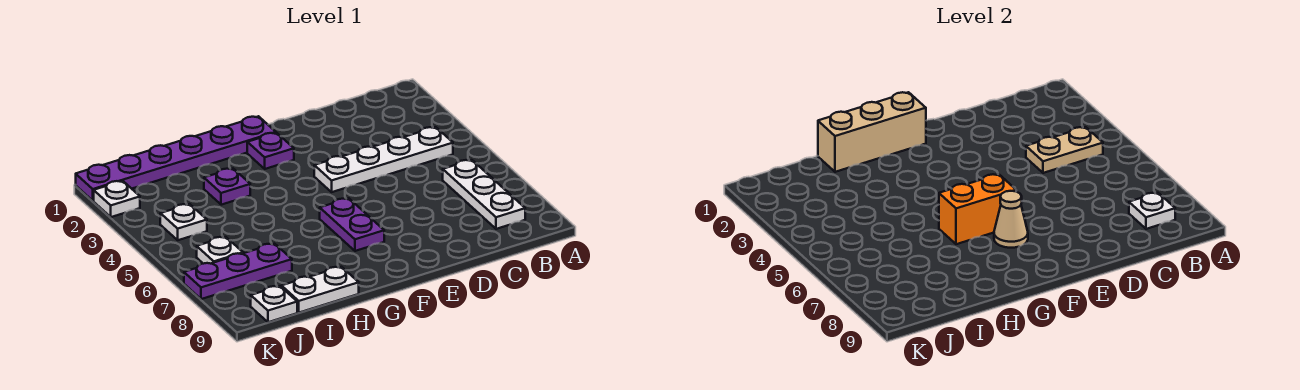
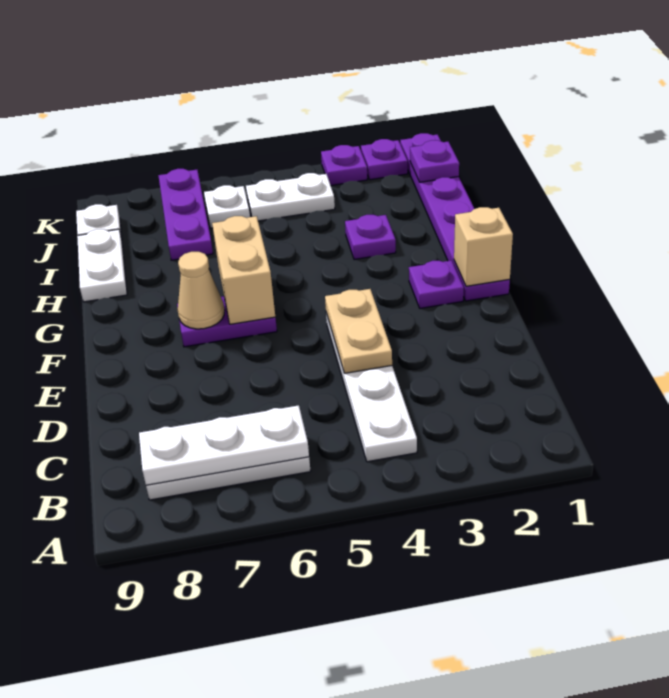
tan 1x2 plate [1026,127,1103,173] -> tan 1x2 plate moved to [325,289,392,373]
white 1x1 plate [1129,193,1175,229] -> white 1x3 plate [139,405,309,485]
tan 1x3 brick [818,92,926,172] -> tan 1x1 brick [454,207,513,286]
orange 1x2 brick [939,174,1016,244] -> tan 1x2 brick [212,216,275,324]
none -> purple 1x1 plate [410,140,459,182]
white 1x1 plate [160,204,207,240] -> white 1x2 plate [246,173,335,221]
white 1x1 plate [94,181,140,217] -> purple 1x1 plate [361,139,408,180]
none -> purple 1x1 plate [321,145,367,185]

